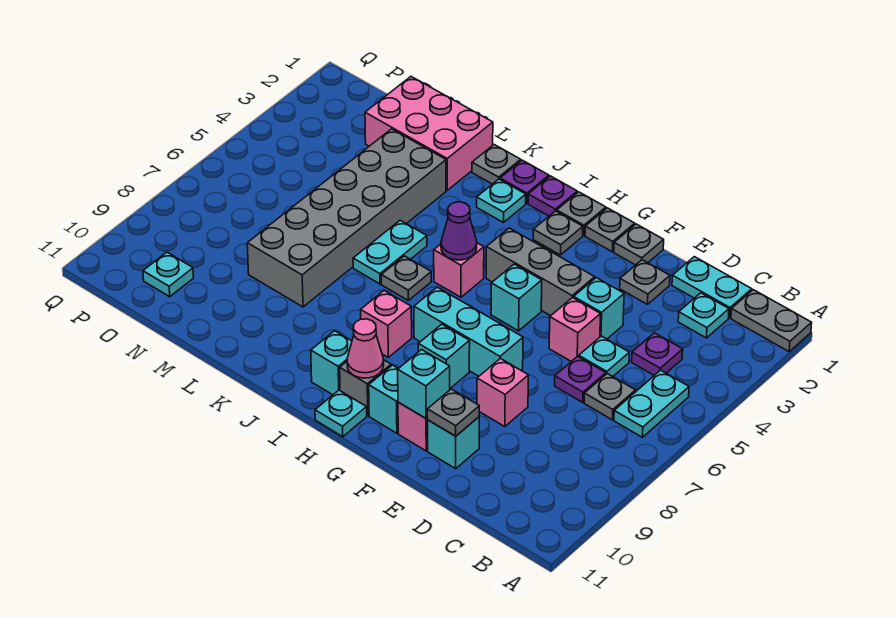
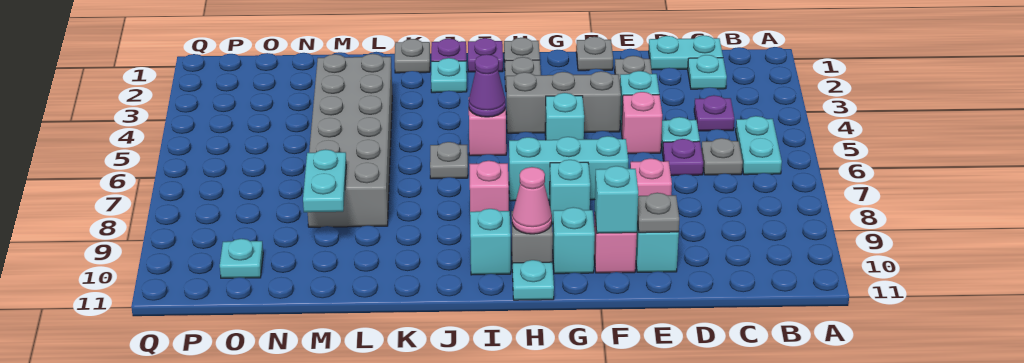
grey 1x2 plate [731,290,812,351] -> none
grey 1x1 plate [585,208,635,252] -> none
cyan 1x2 plate [353,220,427,284] -> cyan 1x2 plate moved to [303,149,346,212]
pink 2x3 brick [365,77,493,190] -> none

